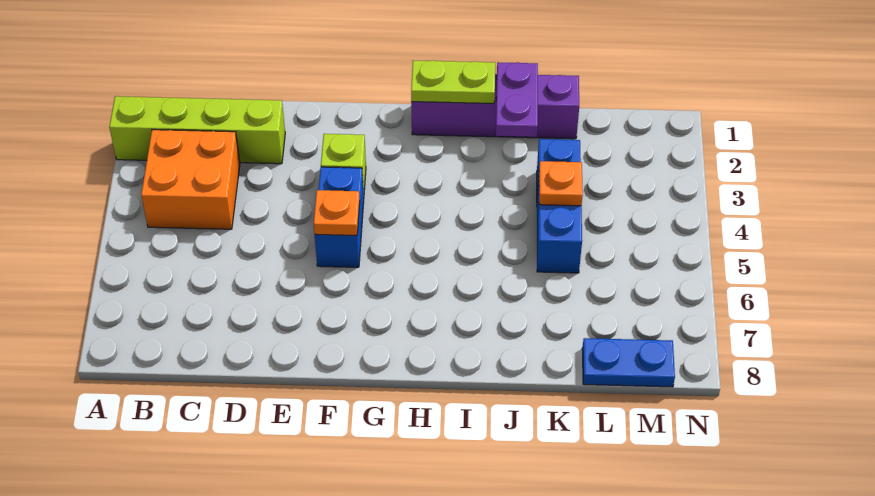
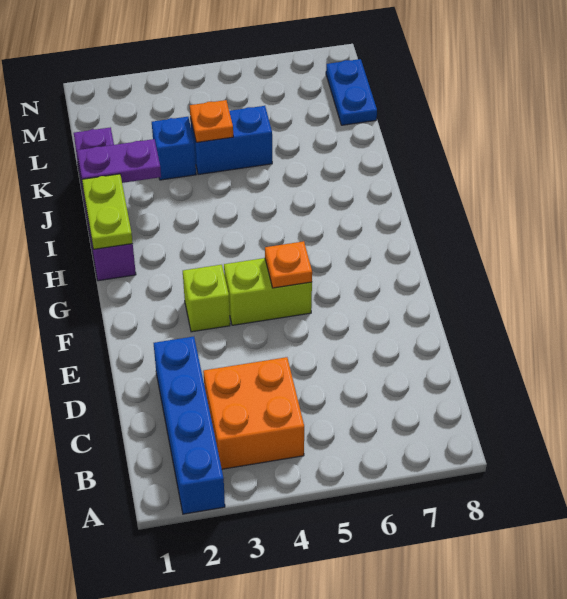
lime 1x4 brick [109,96,285,164] -> blue 1x4 brick [154,337,225,514]
blue 1x2 brick [315,167,364,267] -> lime 1x2 brick [224,258,312,325]

